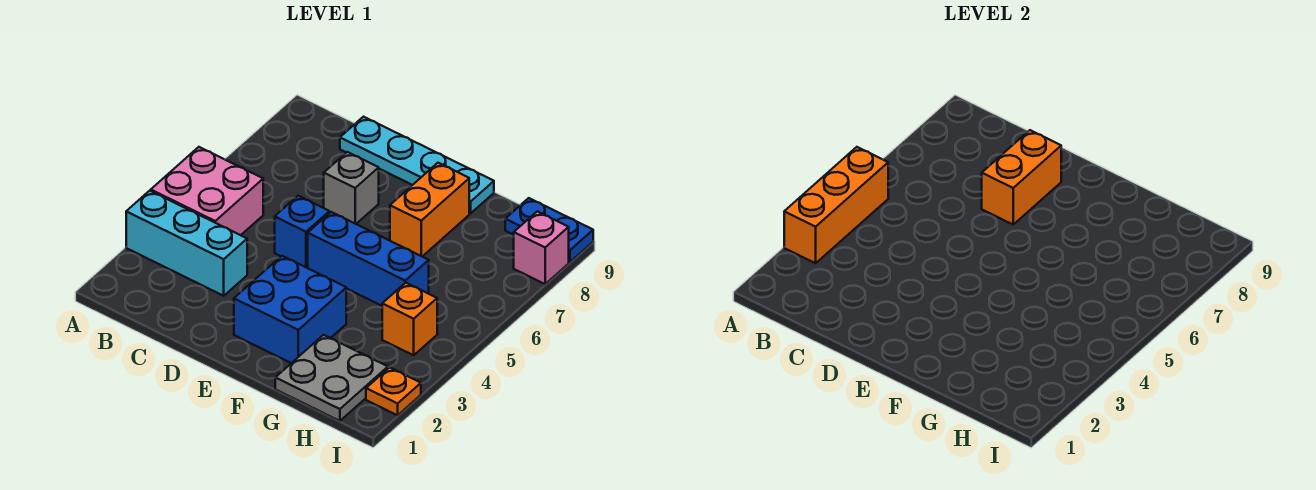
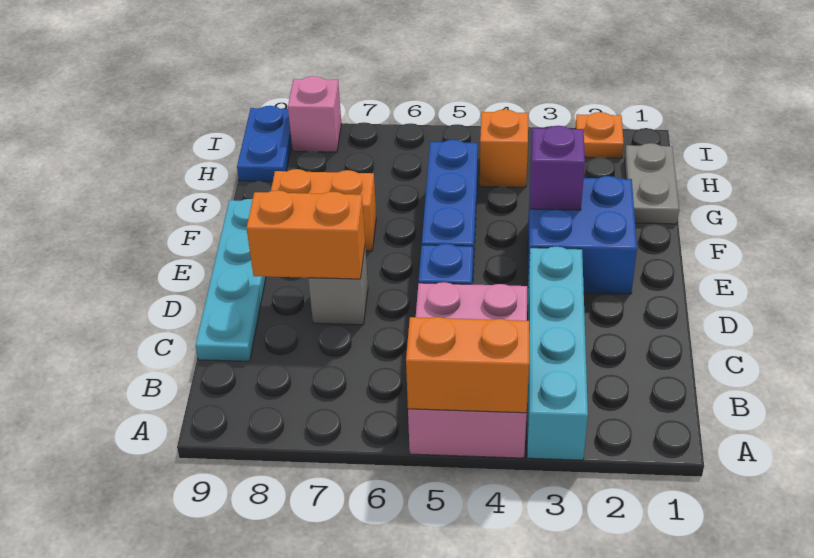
cyan 1x3 brick [126,191,247,296] -> cyan 1x4 brick [527,247,588,460]
orange 1x3 brick [784,147,888,263] -> orange 1x2 brick [406,317,529,413]
pink 2x2 brick [151,147,263,235] -> pink 2x3 brick [408,282,527,458]
none -> purple 1x1 brick [530,126,585,210]
grey 2x2 plate [275,335,388,421] -> grey 1x2 plate [625,143,679,224]

